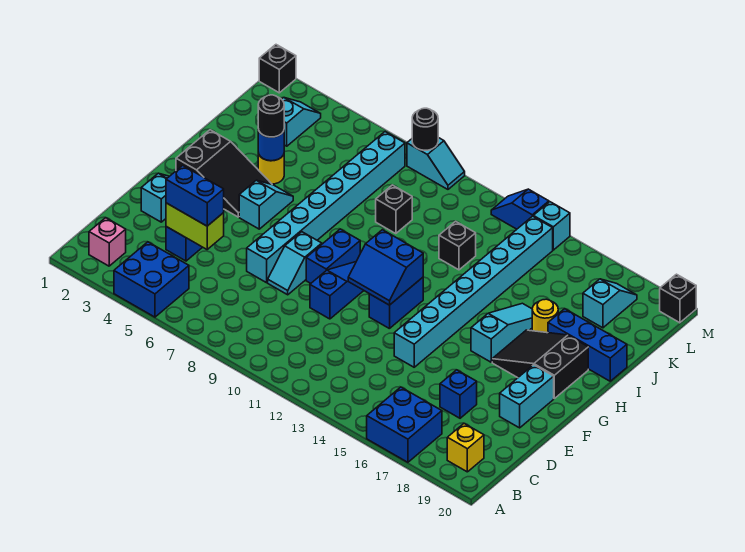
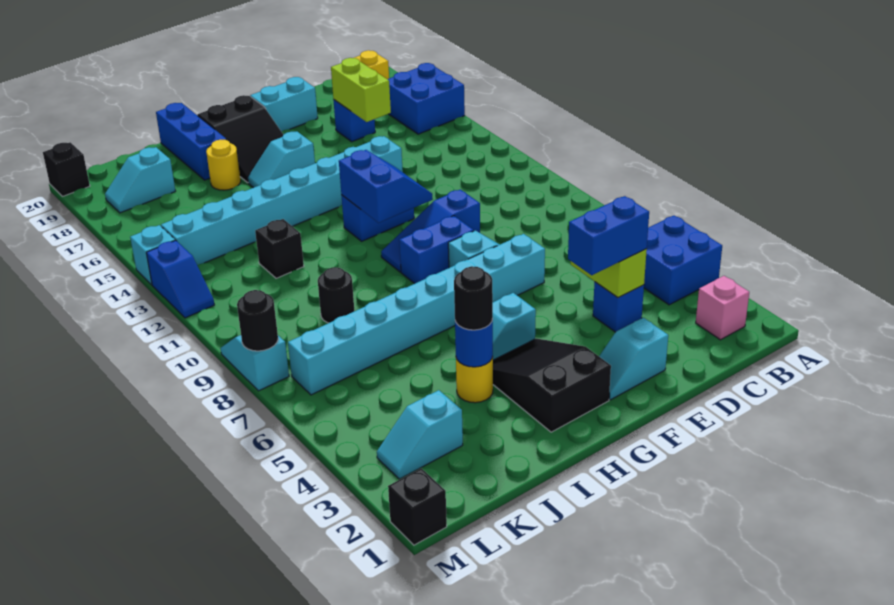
blue 1x2 brick [166,165,224,226] -> blue 1x2 brick turned to [568,196,649,275]
none -> lime 1x2 brick [331,58,391,122]
cyan 1x3 slope [471,303,532,362] -> cyan 1x2 slope [248,131,315,188]
black 1x1 brick [376,185,412,234] -> black 1x1 round brick [318,267,354,323]

